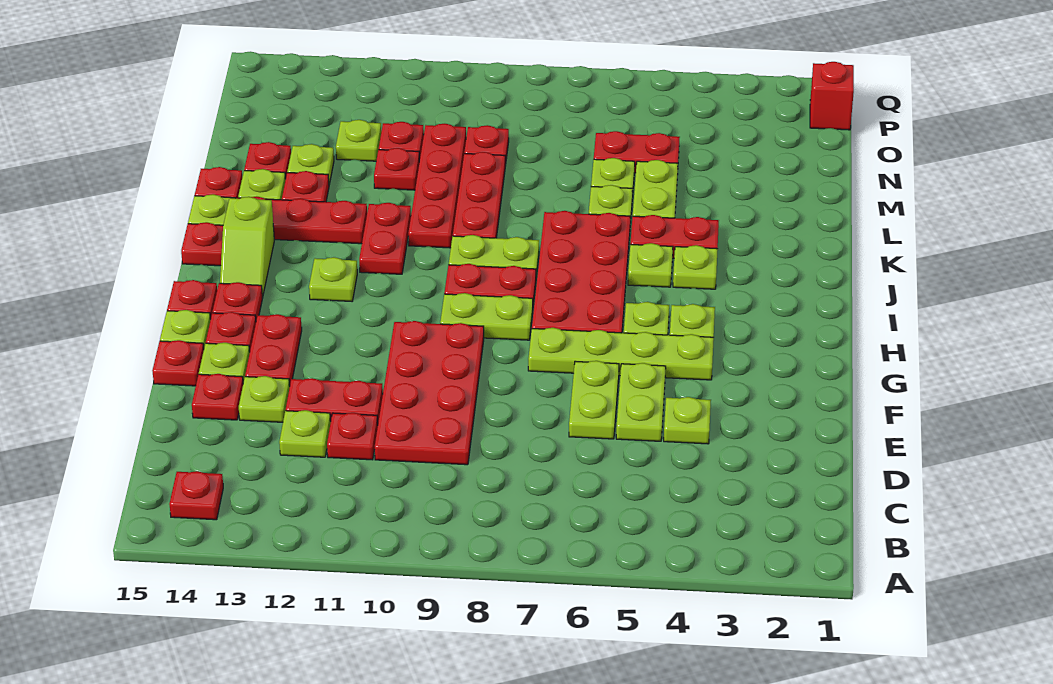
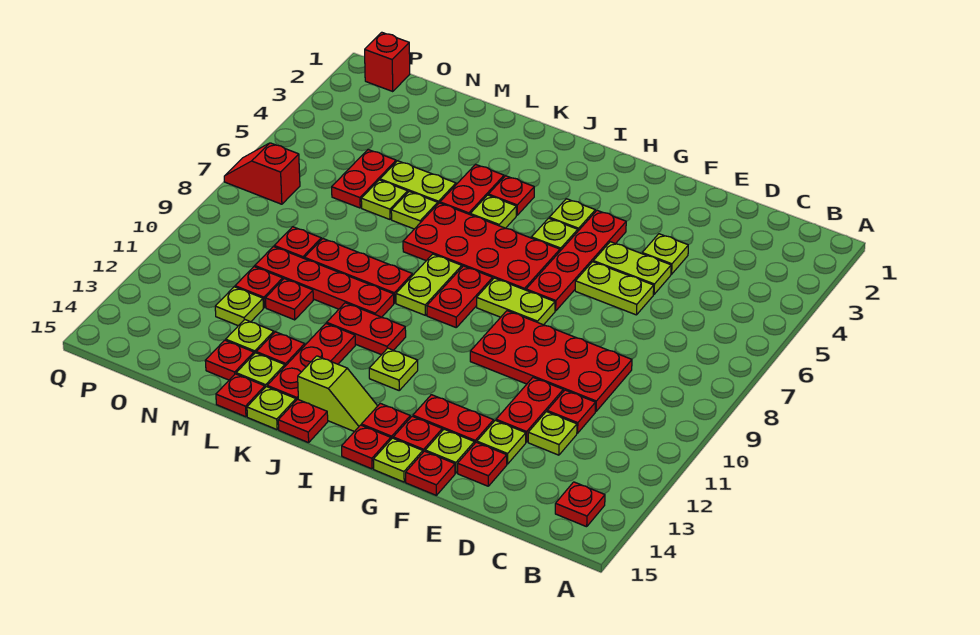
lime 1x4 plate [528,328,714,380] -> red 1x4 plate [526,210,626,311]
lime 1x2 plate [440,293,533,340] -> lime 1x2 plate turned to [477,278,555,325]
lime 1x1 plate [673,245,718,289] -> red 1x1 plate [488,176,534,215]
none -> red 1x2 slope [224,143,300,204]

